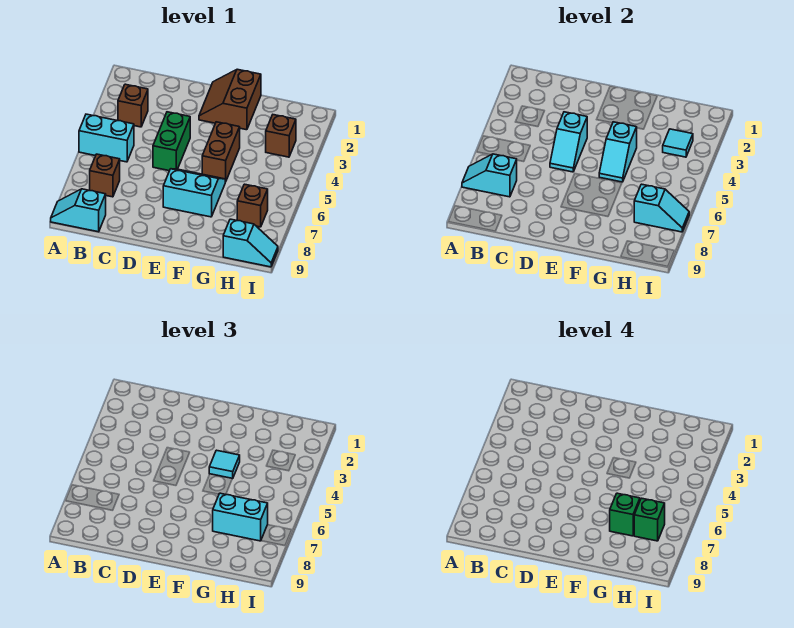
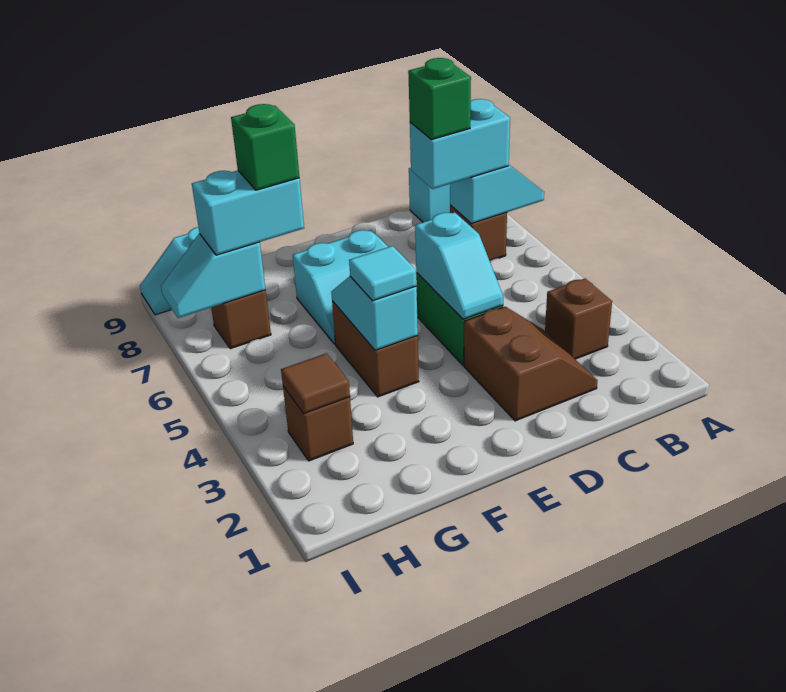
cyan 1x2 brick [79,114,134,162] -> cyan 1x2 brick moved to [410,99,510,189]
cyan 1x2 slope [550,112,587,172] -> cyan 1x2 slope turned to [415,212,503,319]
brown 2x2 slope [199,69,261,130] -> brown 2x2 slope moved to [464,307,598,421]
cyan 1x1 tile [663,129,693,157] -> brown 1x1 tile [281,353,350,414]
green 1x1 brick [634,498,665,541] -> green 1x1 brick moved to [408,58,471,140]

